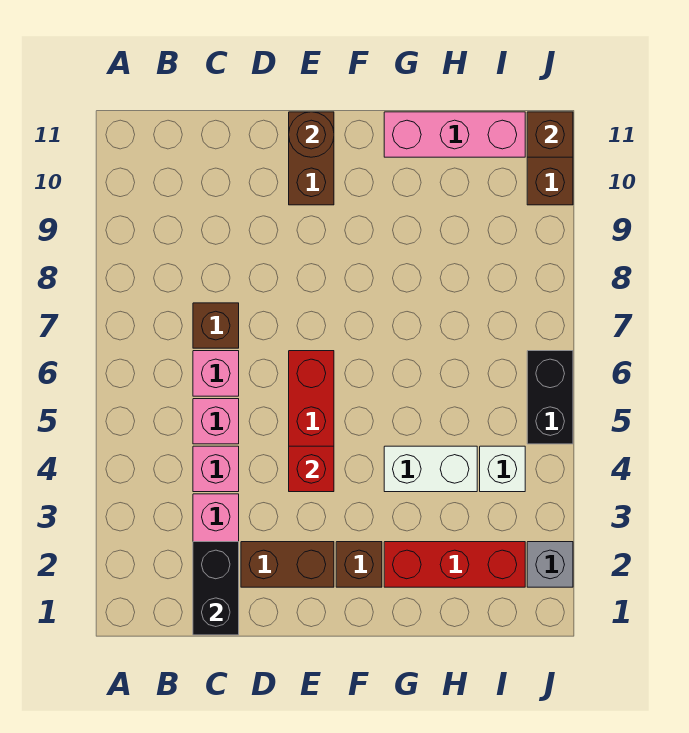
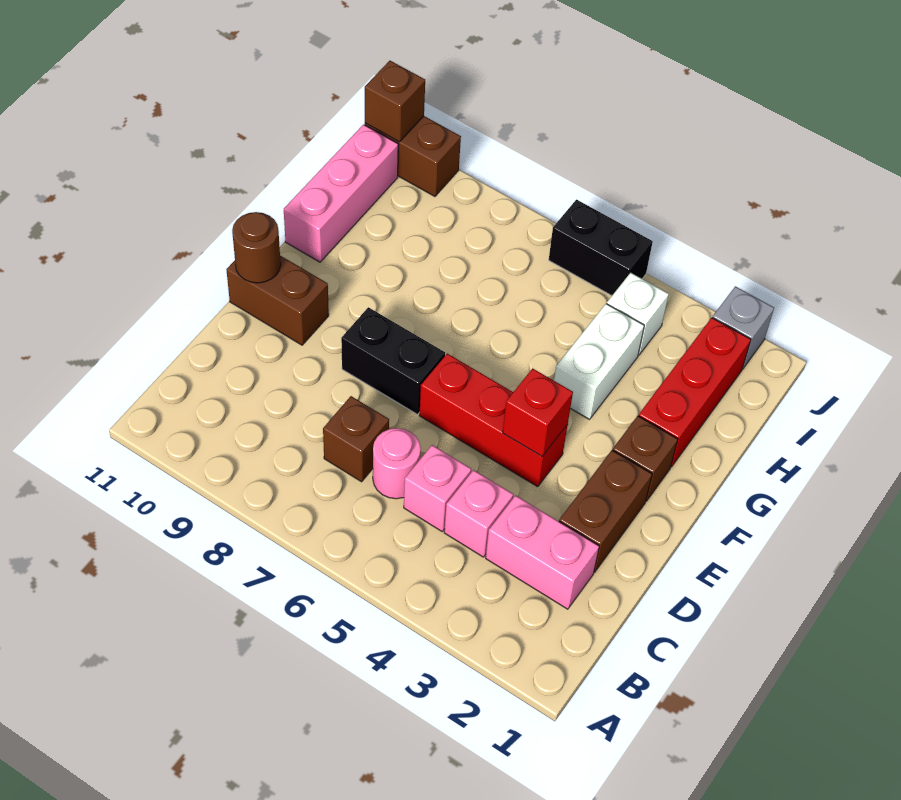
black 1x2 brick [193,542,239,635] -> black 1x2 brick moved to [341,307,445,414]
pink 1x1 brick [193,351,239,396] -> pink 1x1 round brick [373,428,421,499]

